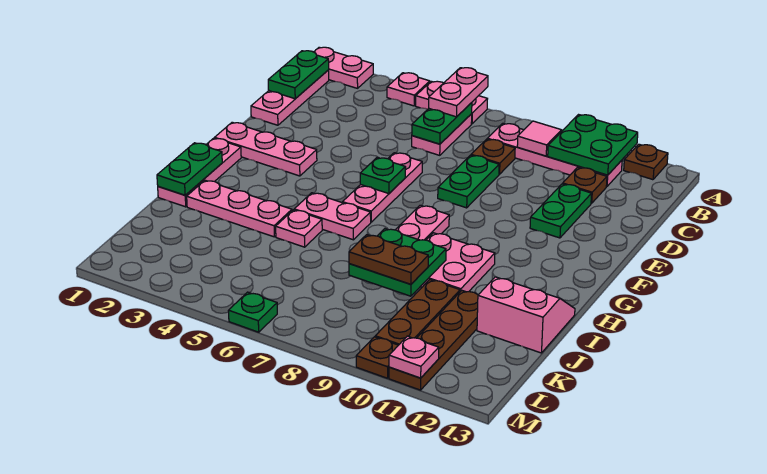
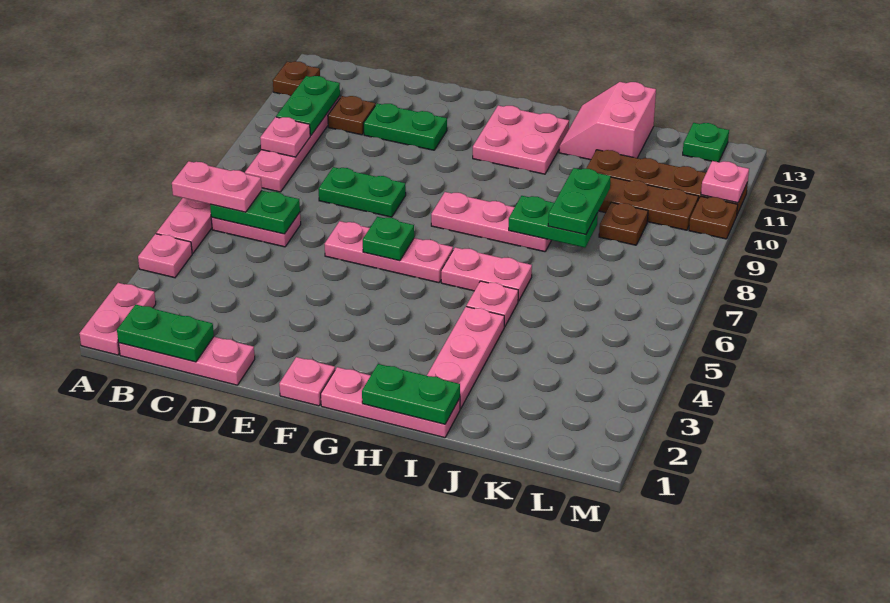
green 2x2 plate [548,115,638,175] -> green 1x2 plate [276,76,340,136]
pink 1x1 tile [517,121,562,156] -> pink 1x1 plate [260,117,310,157]
brown 1x1 plate [471,139,515,174] -> brown 1x1 plate moved to [599,203,648,245]
pink 1x3 plate [215,122,317,176] -> pink 1x1 plate [279,357,335,406]
pink 1x2 plate [294,193,371,240] -> pink 1x2 plate turned to [441,247,532,301]
pink 2x2 plate [420,233,495,292] -> pink 2x2 plate moved to [473,105,569,174]
green 2x2 plate [349,229,446,296] -> green 1x2 plate [509,196,598,248]
brown 1x2 plate [349,235,428,284] -> green 1x2 plate [548,168,611,234]
green 1x1 plate [228,292,277,332] -> green 1x1 plate moved to [683,123,729,162]

